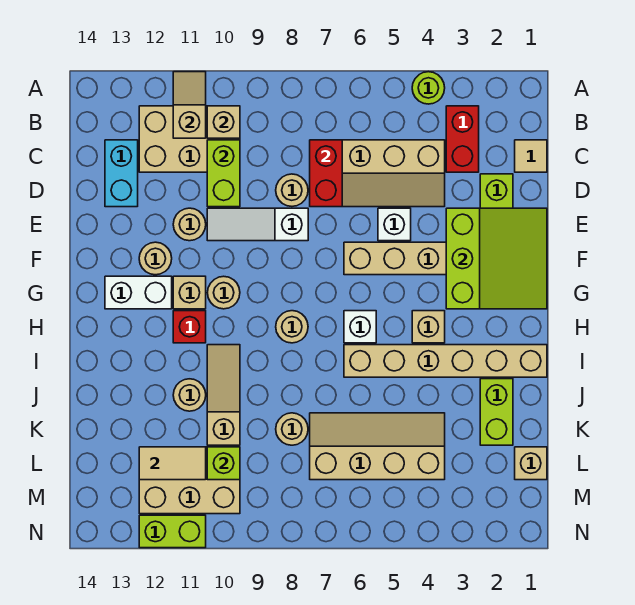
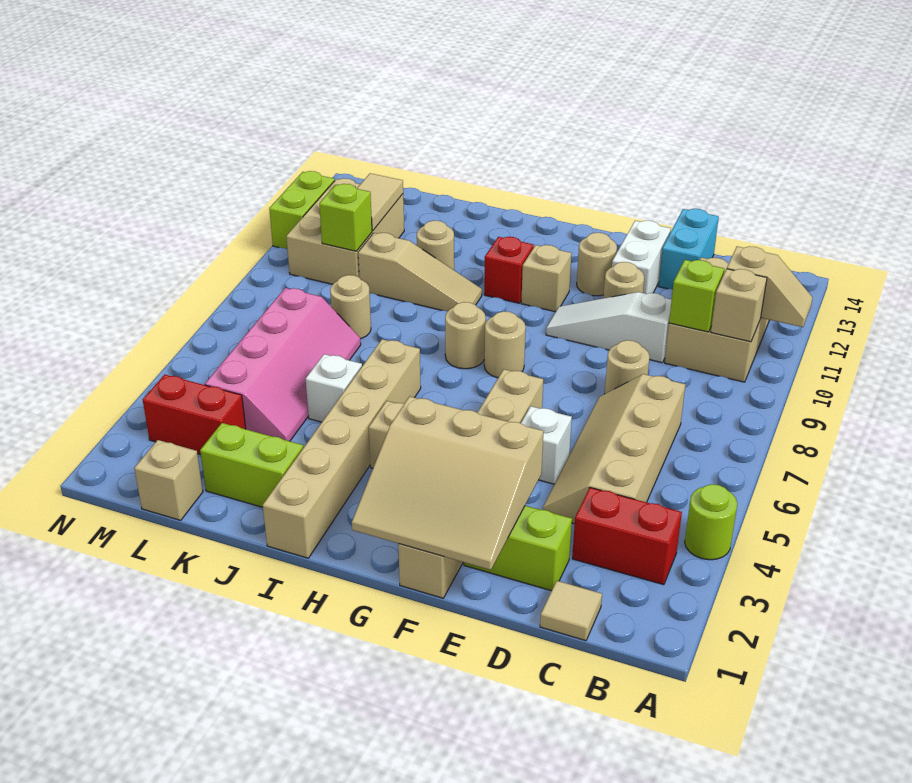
red 1x2 brick [310,140,342,207] -> red 1x2 brick moved to [143,374,246,455]
lime 1x2 brick [207,140,240,207] -> lime 1x1 brick [669,260,724,332]
cyan 1x2 brick [105,140,138,207] -> cyan 1x2 brick turned to [659,209,719,289]
lime 3x3 slope [446,208,547,309] -> tan 3x3 slope [352,396,544,570]
white 1x3 slope [207,208,308,241] -> white 1x3 slope turned to [546,292,672,363]
tan 1x1 round brick [207,276,240,309] -> tan 1x1 round brick moved to [484,311,526,378]
white 1x2 brick [105,276,172,309] -> white 1x2 brick moved to [612,220,671,294]
white 1x1 brick [344,311,376,343] -> white 1x1 brick moved to [306,354,362,422]
tan 2x4 slope [310,413,445,480] -> pink 2x4 slope [205,288,361,441]

